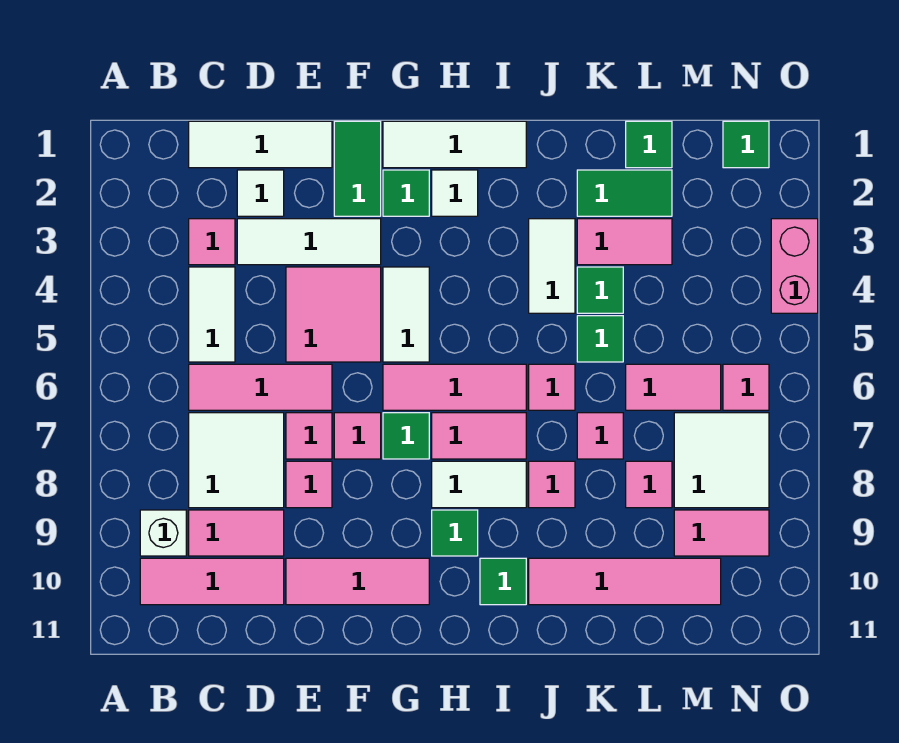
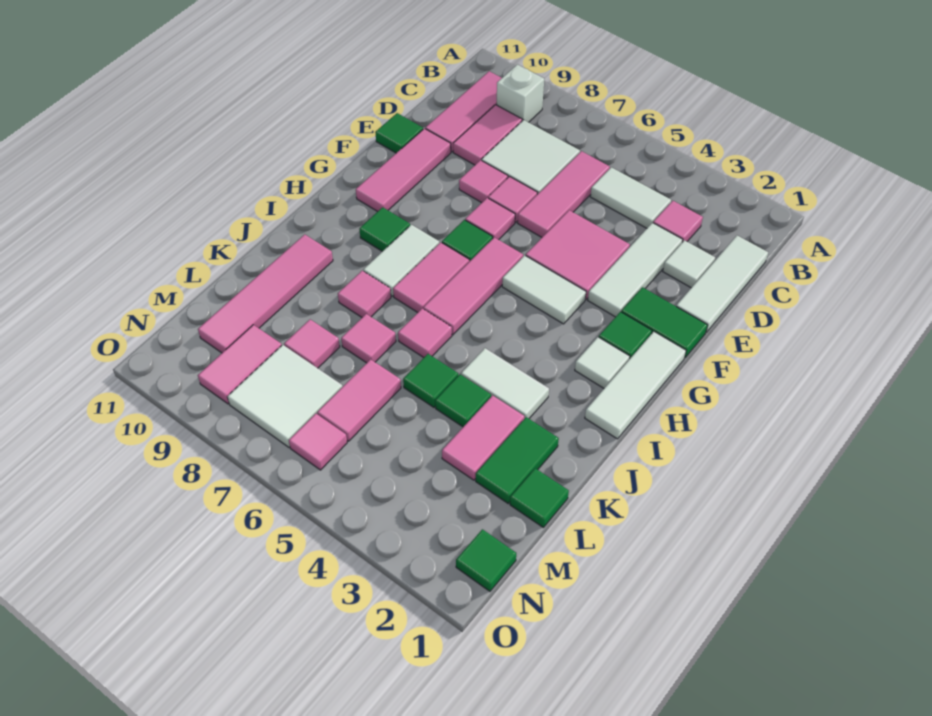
green 1x1 tile [480,558,526,605] -> green 1x1 tile moved to [375,113,423,153]
pink 1x2 brick [771,219,818,313] -> none

